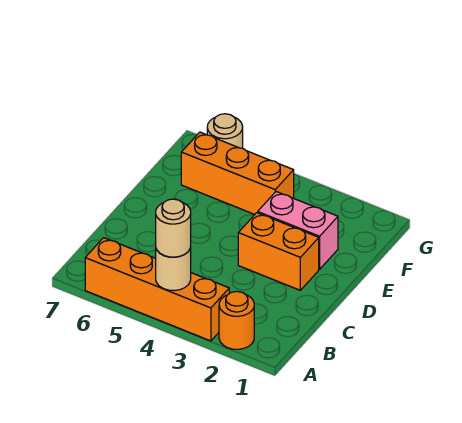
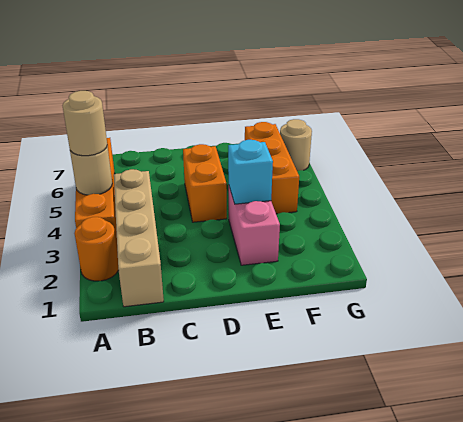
none -> tan 1x4 brick [114,169,164,307]
orange 1x2 brick [238,213,319,290] -> orange 1x2 brick moved to [183,144,227,222]
none -> cyan 1x1 brick [228,140,273,204]

